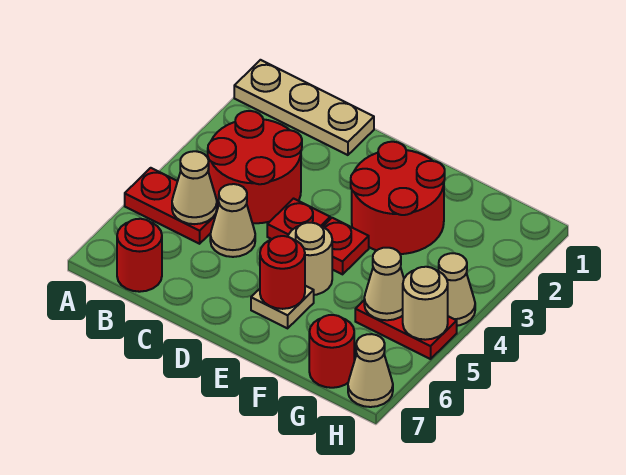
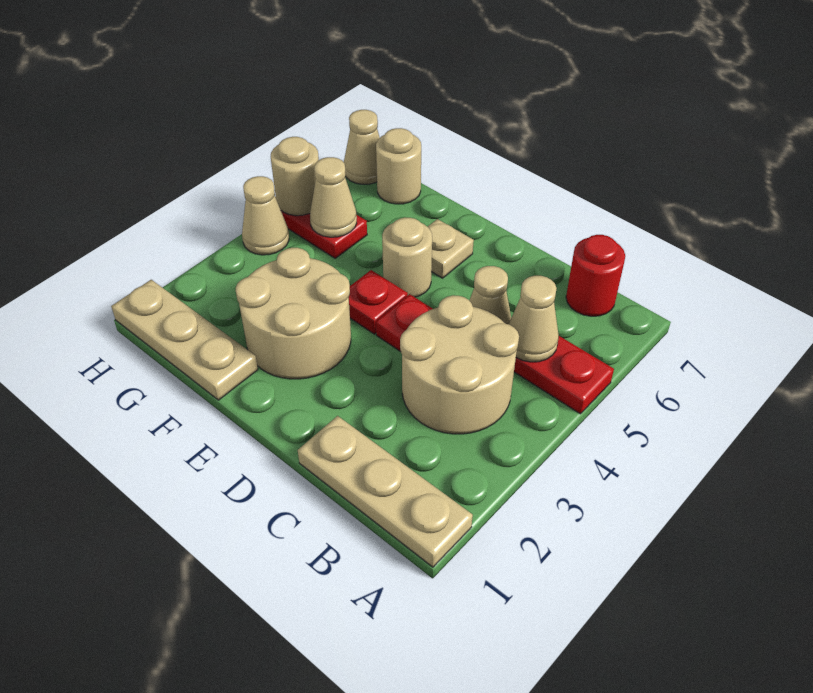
red 2x2 round brick [208,111,302,223] -> tan 2x2 round brick [400,295,519,434]
red 2x2 round brick [351,142,445,254] -> tan 2x2 round brick [236,248,351,379]
red 1x1 round brick [260,236,305,309] -> none
none -> tan 1x3 plate [111,280,258,400]
red 1x1 round brick [309,315,354,388] -> tan 1x1 round brick [376,128,421,204]

